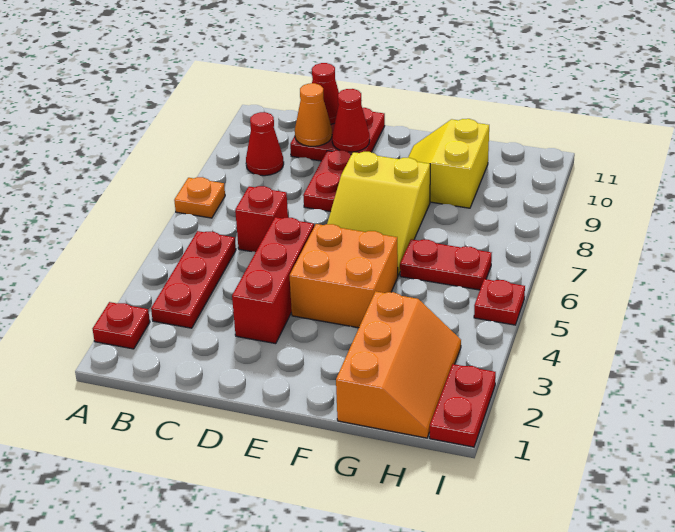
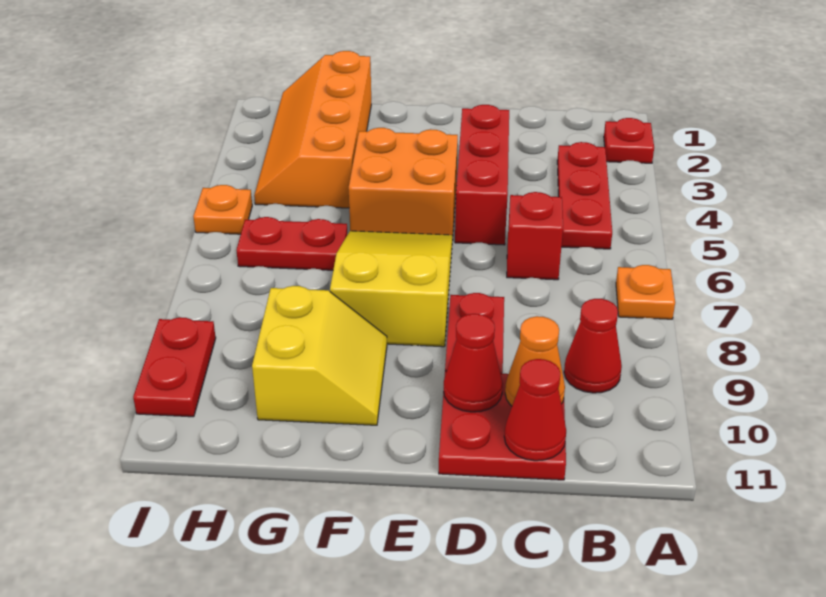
orange 2x3 slope [336,291,461,438] -> orange 2x4 slope [254,51,371,208]
red 1x2 plate [430,364,496,447] -> red 1x2 plate moved to [133,317,216,417]
red 1x1 plate [474,279,525,325] -> orange 1x1 plate [193,185,252,234]

